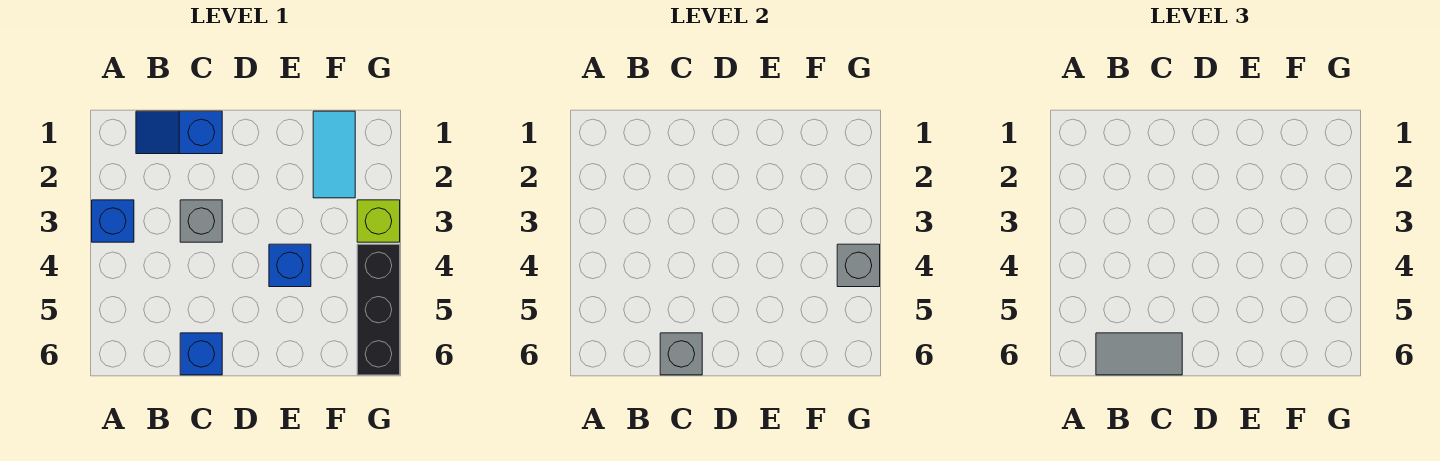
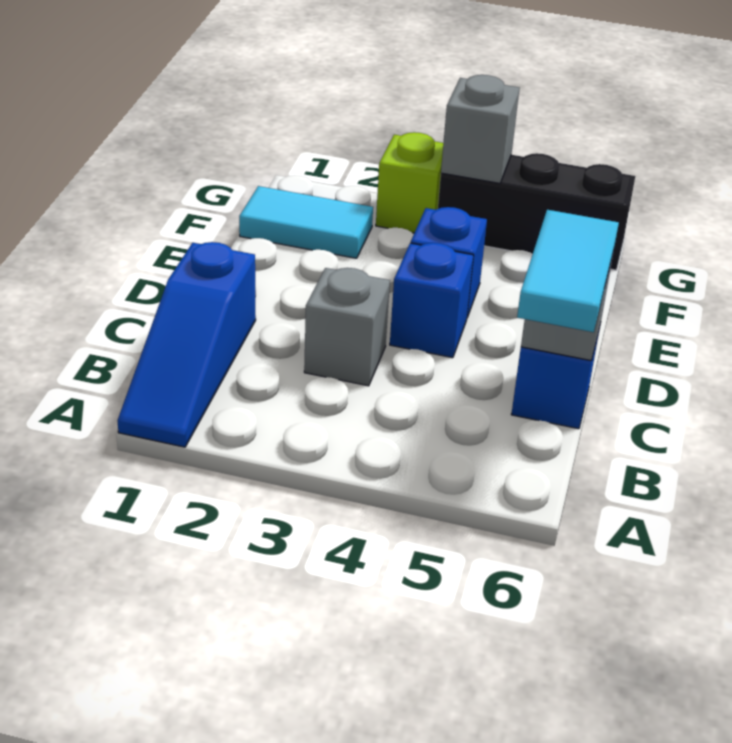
blue 1x1 brick [92,200,134,242] -> blue 1x1 brick moved to [390,243,474,358]
blue 1x2 slope [136,111,222,154] -> blue 1x3 slope [118,242,256,447]
grey 1x2 tile [1096,333,1182,375] -> cyan 1x2 tile [517,210,619,332]

